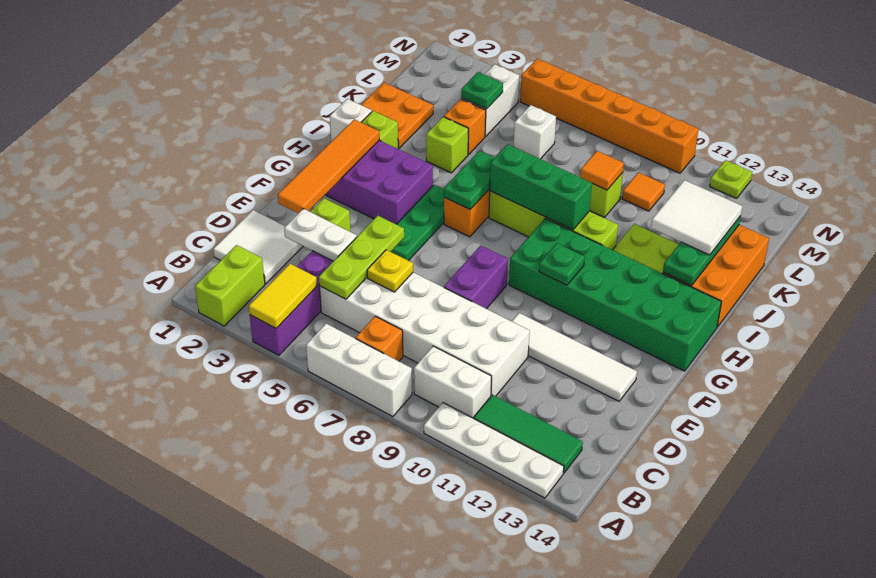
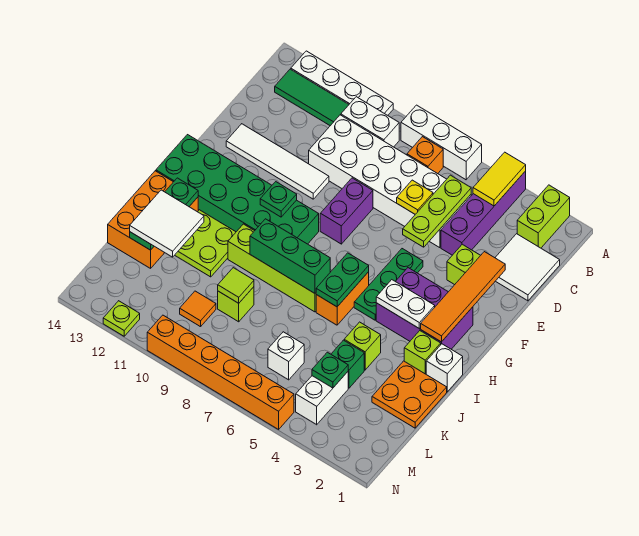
white 1x2 plate [284,209,357,261] -> white 1x2 plate moved to [376,280,435,329]
orange 1x1 brick [444,99,486,154] -> green 1x1 brick [331,340,364,388]
orange 1x1 tile [580,151,624,190] -> lime 1x1 tile [218,268,254,303]

